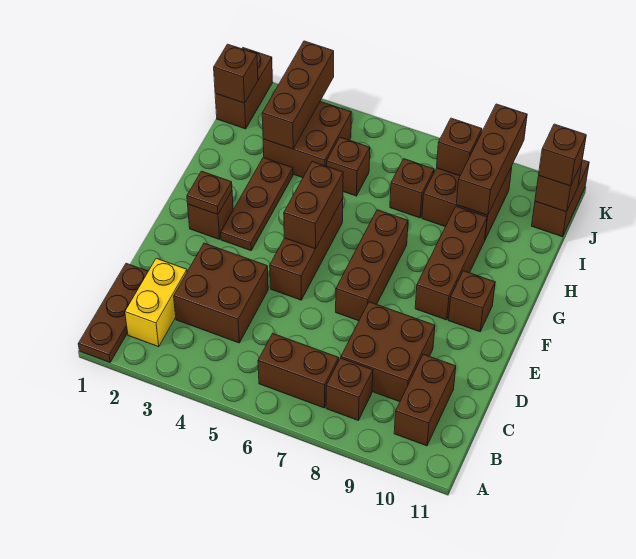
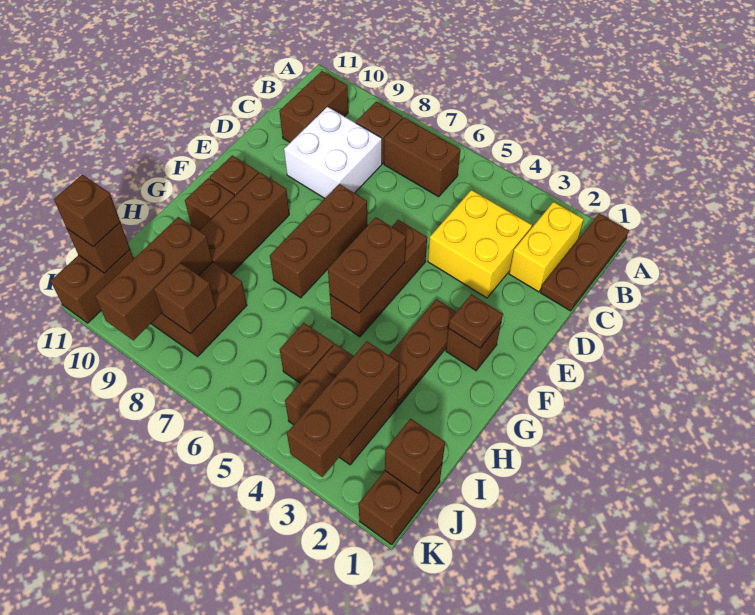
brown 2x2 brick [174,243,268,343] -> yellow 2x2 brick [428,190,532,298]
brown 2x2 brick [341,302,435,402] -> white 2x2 brick [284,107,382,198]
brown 1x1 brick [390,159,434,218] -> brown 1x1 brick moved to [185,178,235,231]

